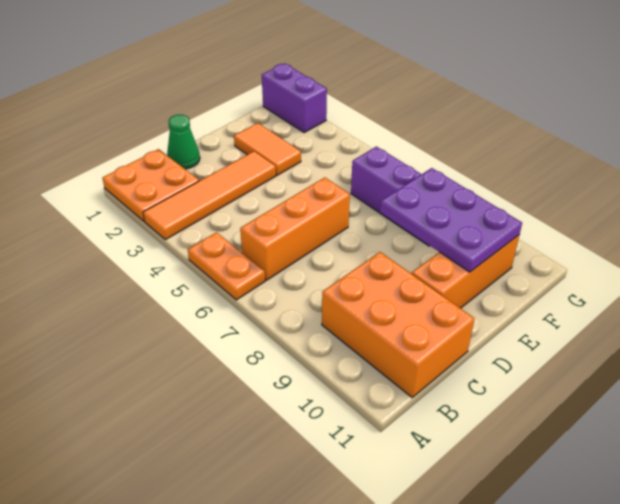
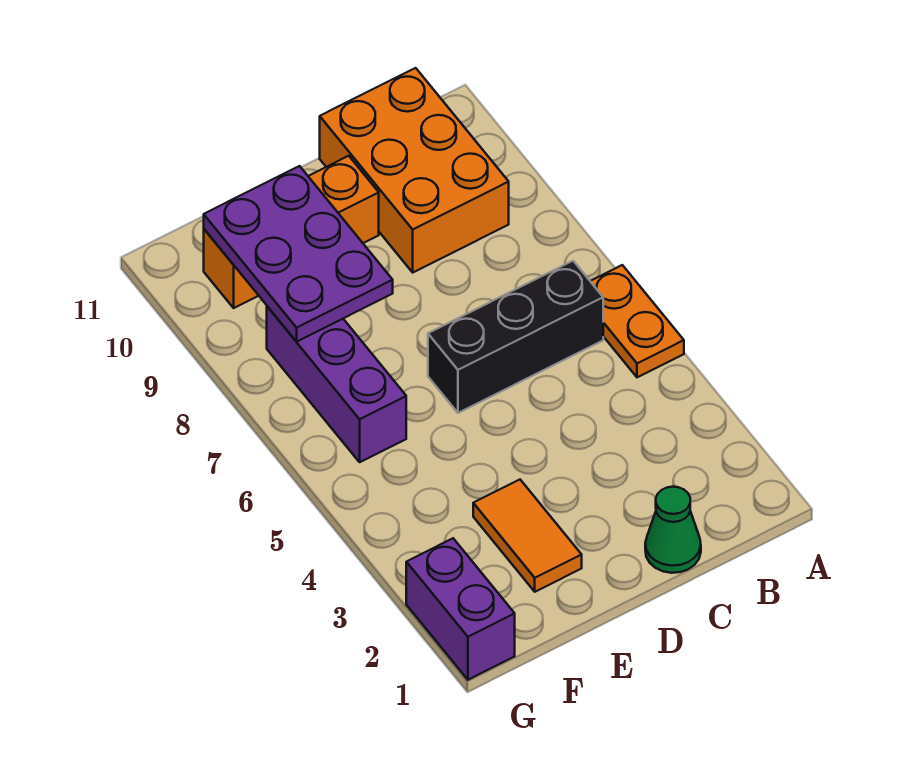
orange 2x2 plate [102,149,199,221] -> none
orange 1x4 tile [143,151,276,240] -> none
orange 1x3 brick [240,177,350,280] -> black 1x3 brick [428,261,603,413]

